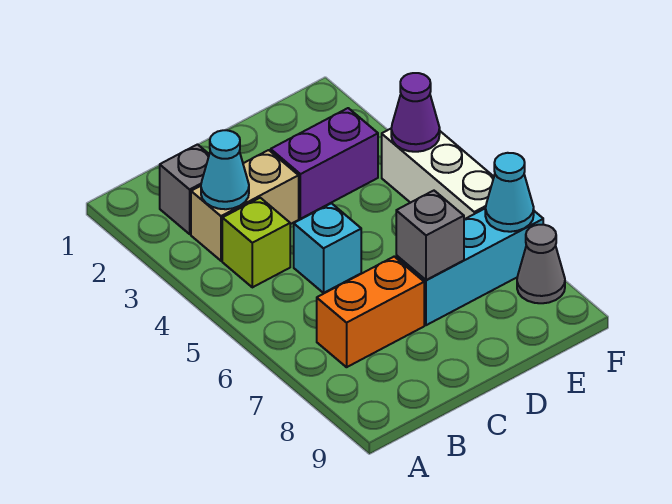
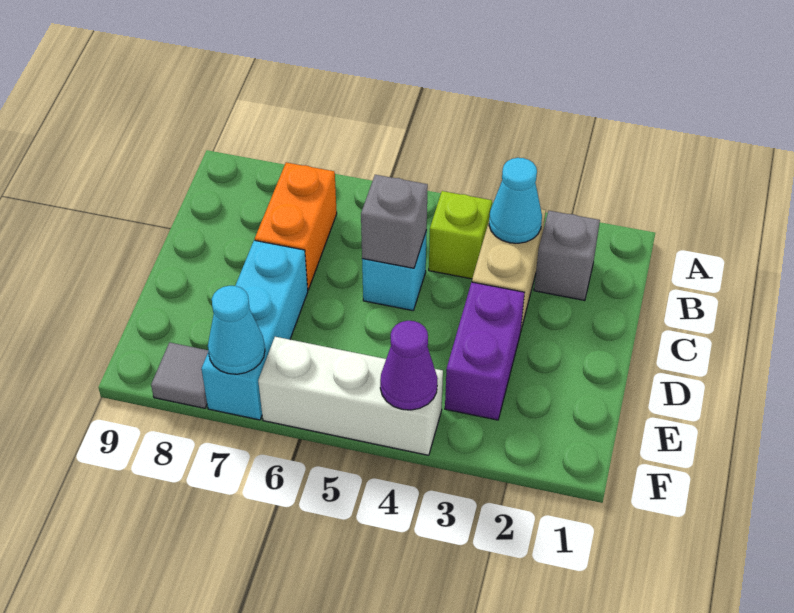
grey 1x1 brick [396,191,464,280] -> grey 1x1 brick moved to [361,175,428,268]
grey 1x1 cone [517,225,565,303] -> grey 1x1 tile [151,342,208,408]

